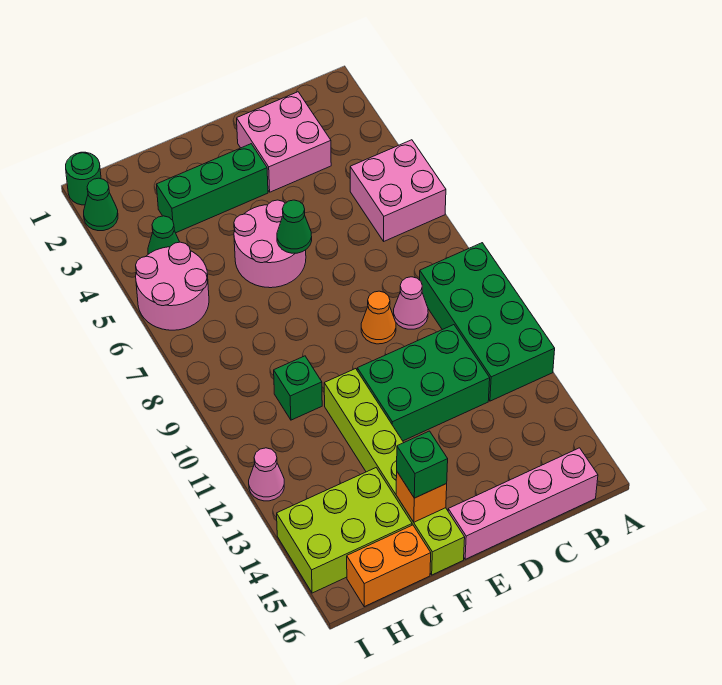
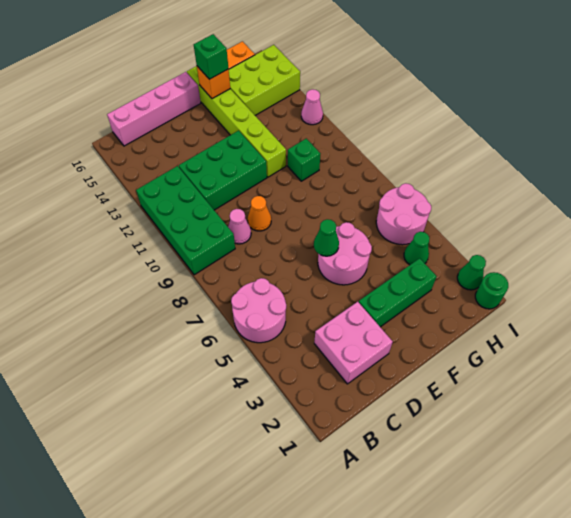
pink 2x2 brick [350,140,446,241] -> pink 2x2 round brick [231,278,286,343]

